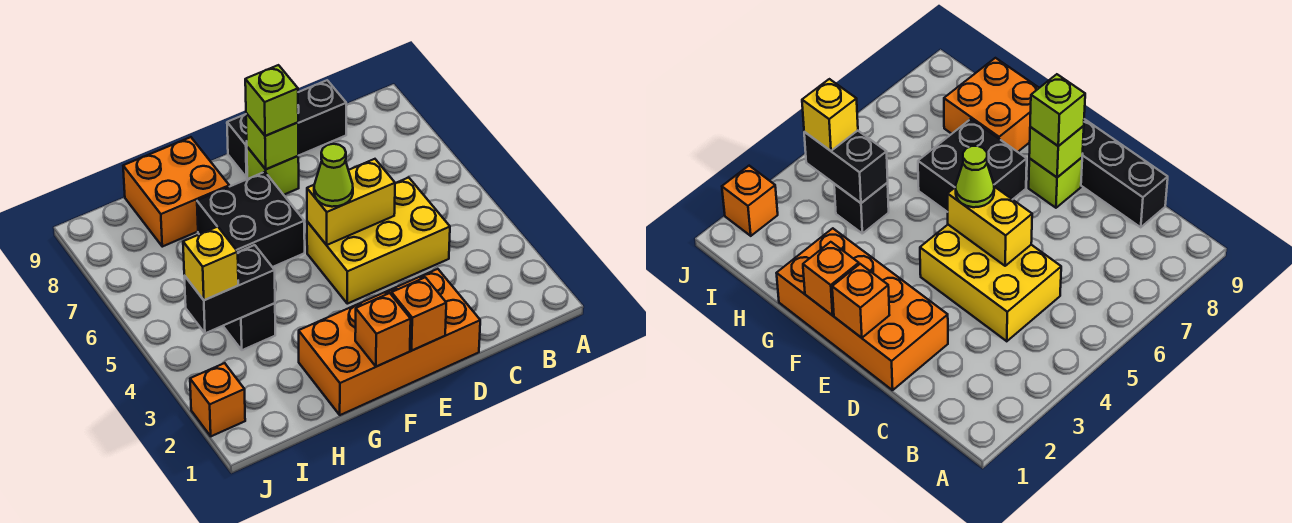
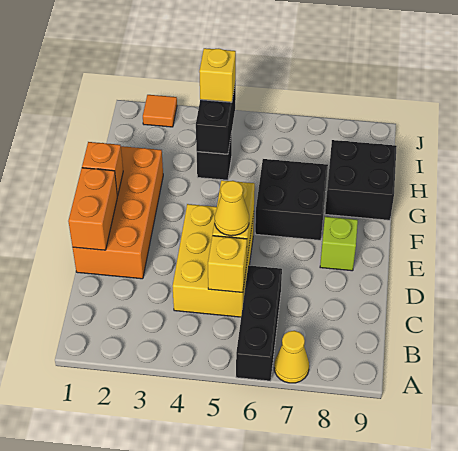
none -> yellow 1x1 cone [274,331,309,383]
none -> yellow 1x1 brick [208,236,247,293]
black 1x3 brick [227,80,346,178] -> black 1x3 brick moved to [236,265,282,381]
none -> yellow 1x1 cone [215,181,249,236]
orange 1x1 brick [392,277,446,350] -> orange 1x2 brick [68,168,117,250]
lime 1x1 cone [314,144,353,207] -> none
lime 1x1 brick [246,113,298,169] -> none
lime 1x1 brick [245,65,298,136] -> none
orange 2x2 brick [123,137,229,247] -> black 2x2 brick [325,140,397,220]
orange 1x1 brick [190,363,245,436] -> orange 1x1 tile [143,95,177,127]

